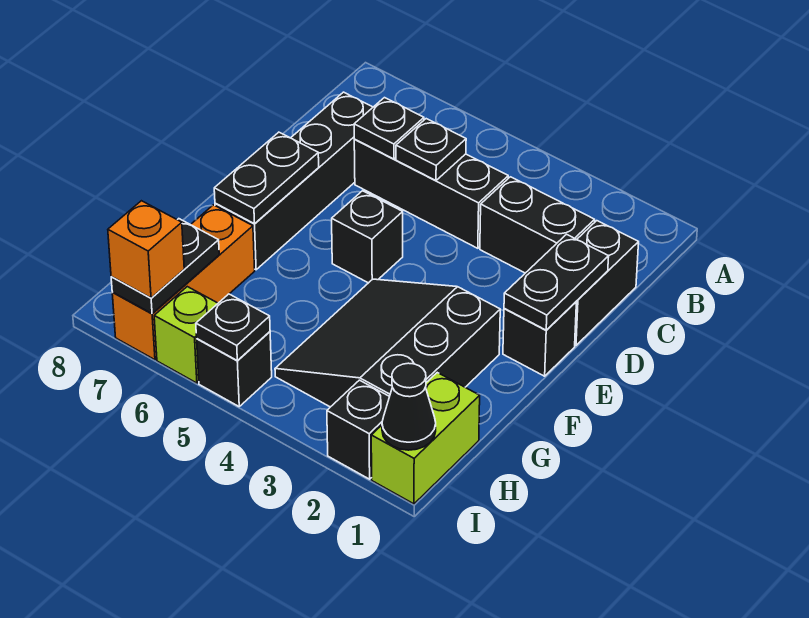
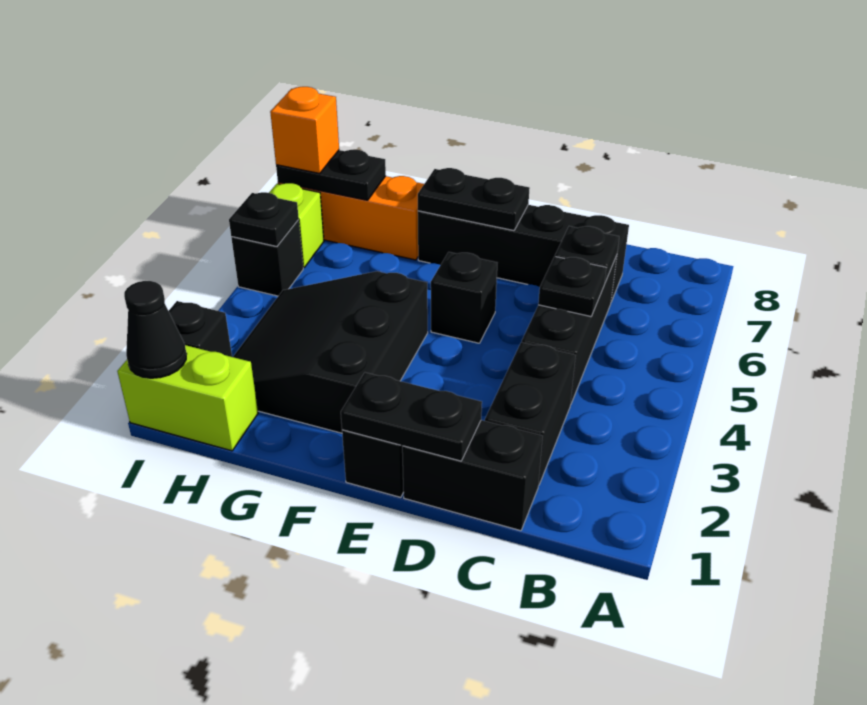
black 3x3 slope [275,279,500,407] -> black 3x3 slope turned to [233,271,428,433]

